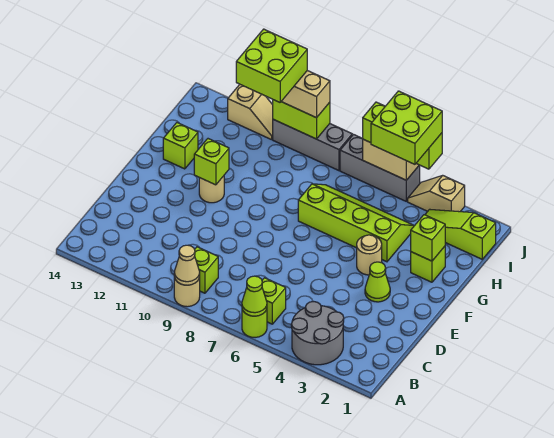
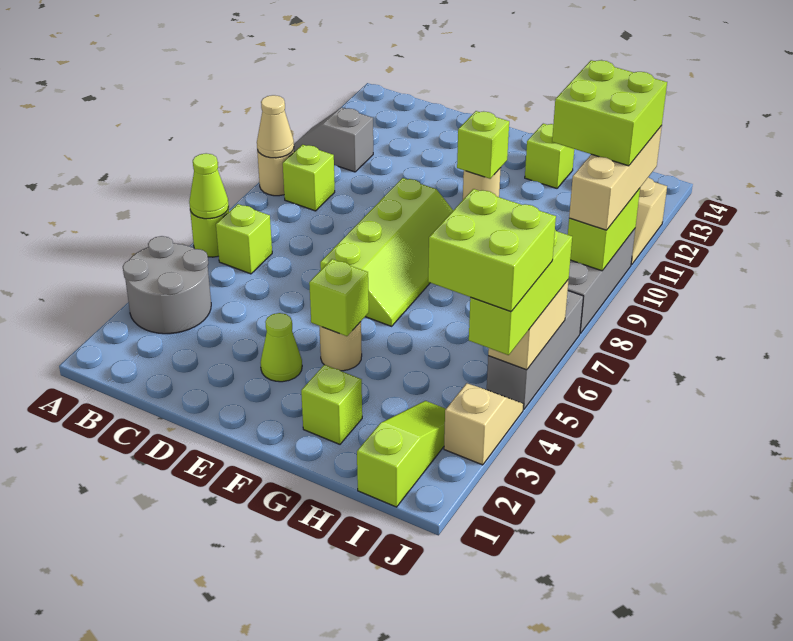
none -> grey 1x2 slope [294,108,373,172]
lime 1x1 brick [411,215,445,261] -> lime 1x1 brick moved to [309,259,369,336]
lime 2x4 slope [298,184,414,262] -> lime 2x4 slope moved to [320,178,453,326]

